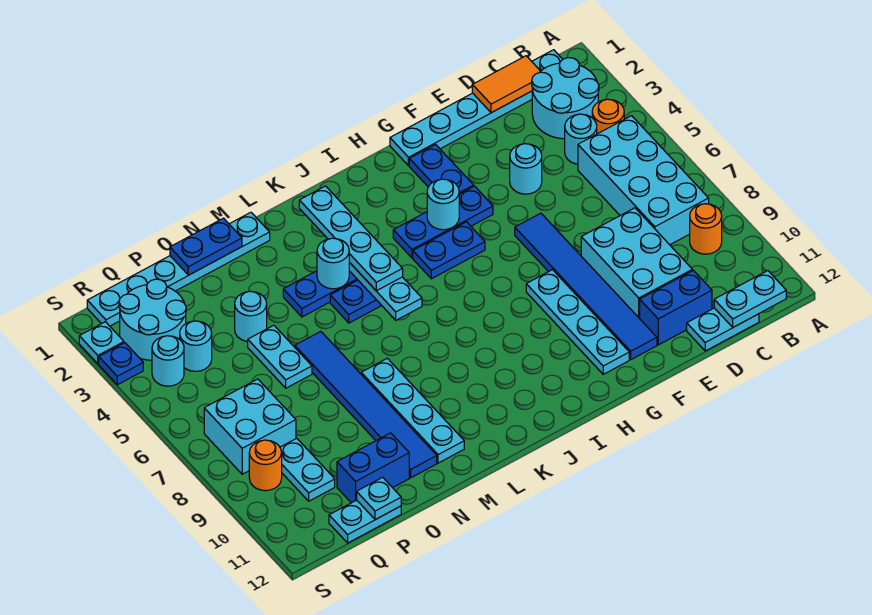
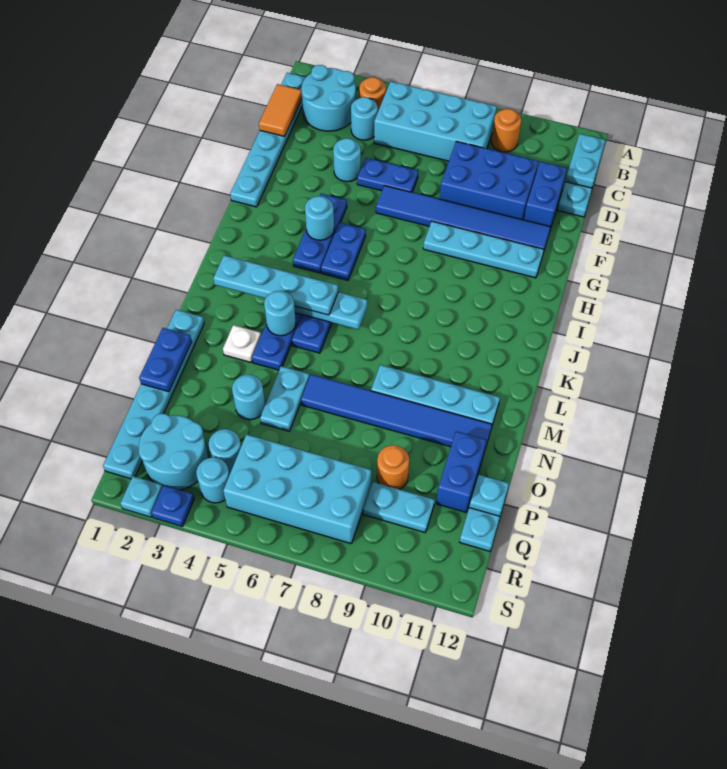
cyan 2x3 brick [581,208,692,319] -> blue 2x3 brick [440,141,539,220]
blue 1x2 plate [409,145,474,194] -> blue 1x2 plate moved to [357,158,418,192]
none -> white 1x1 plate [223,325,261,362]
cyan 1x2 plate [248,325,312,388] -> cyan 1x2 plate turned to [260,366,309,431]
cyan 2x2 brick [204,379,296,474] -> cyan 2x4 brick [223,434,371,544]
orange 1x1 round brick [249,440,282,491] -> orange 1x1 round brick moved to [377,445,409,489]

